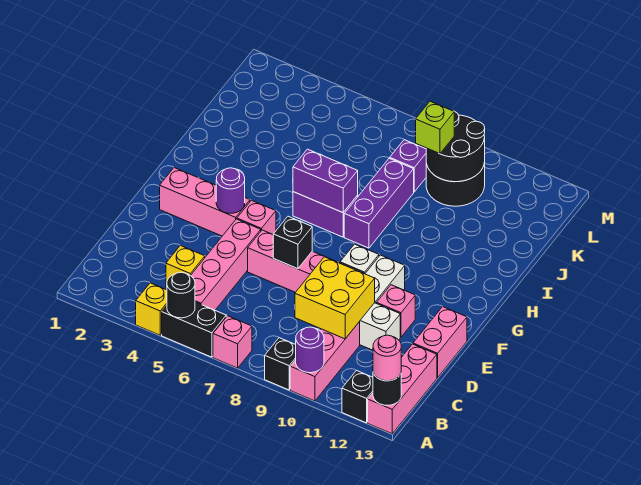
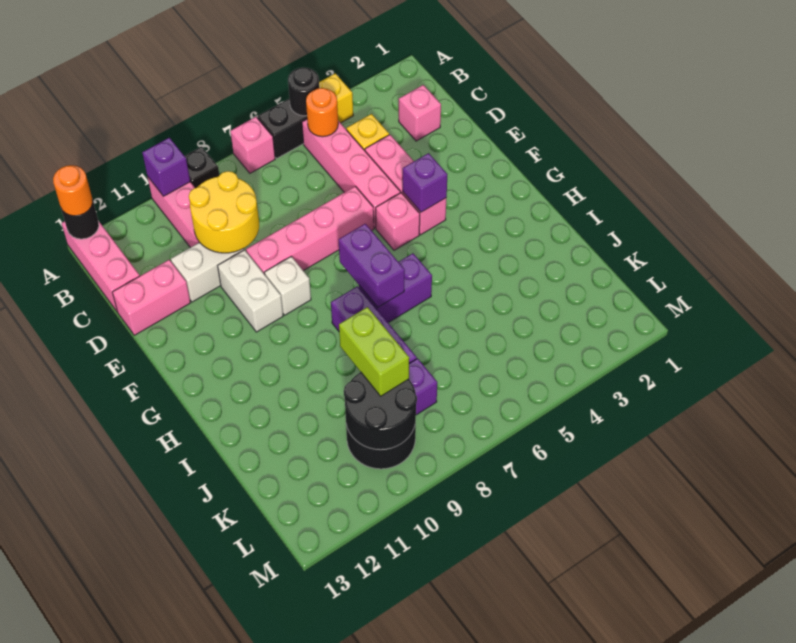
purple 1x1 round brick [296,327,324,373] -> purple 1x1 brick [142,138,190,196]
black 1x1 brick [342,370,373,423] -> none
pink 1x1 round brick [373,335,401,381] -> orange 1x1 round brick [53,165,93,216]
none -> orange 1x1 round brick [306,88,338,137]
yellow 2x2 brick [295,257,375,339] -> yellow 2x2 round brick [189,171,259,253]
pink 1x2 brick [413,307,467,378] -> pink 1x2 brick turned to [112,260,190,335]
black 1x1 brick [273,216,312,269] -> none
pink 1x1 brick [377,285,415,337] -> pink 1x1 brick moved to [399,85,441,141]
pink 1x3 brick [160,168,250,236] -> pink 1x3 brick turned to [365,135,446,235]
purple 1x1 round brick [216,168,245,213] -> purple 1x1 brick [403,153,447,212]
purple 1x2 brick [293,149,358,213] -> purple 1x2 brick turned to [339,224,405,307]
lime 1x1 brick [416,101,454,154] -> lime 1x2 brick [339,307,409,396]

